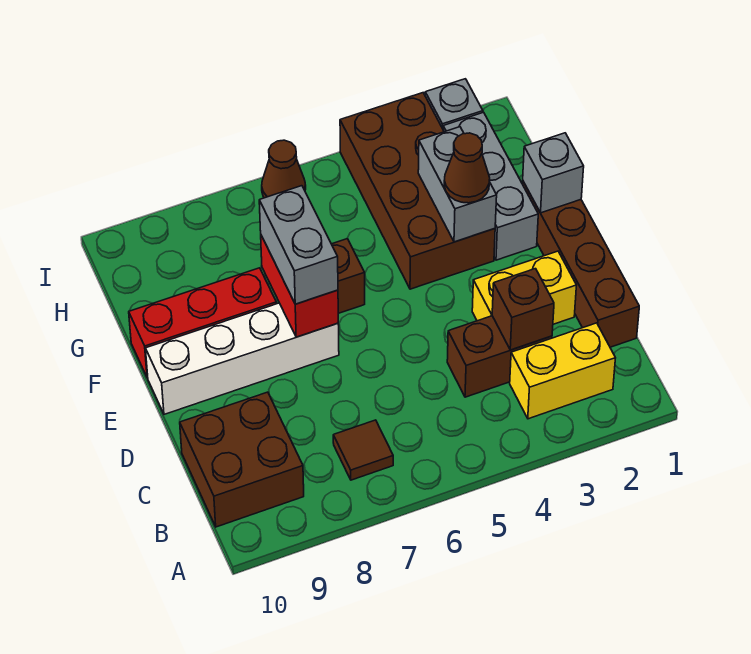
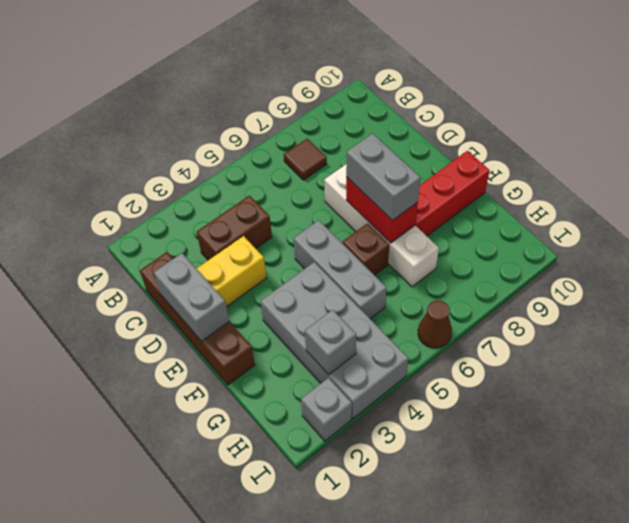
yellow 1x2 brick [510,323,615,419] -> none
brown 2x2 brick [180,392,304,527] -> none
brown 1x1 brick [492,269,554,350] -> none
white 1x4 brick [146,303,339,414] -> white 1x4 brick turned to [324,164,439,287]
grey 1x1 brick [523,133,584,213] -> grey 1x1 brick moved to [305,310,356,375]
grey 1x3 brick [443,112,538,260] -> grey 1x3 brick moved to [294,220,387,319]
brown 2x4 brick [340,93,495,289] -> grey 2x4 brick [260,262,408,418]
grey 1x2 brick [418,127,497,242] -> grey 1x2 brick moved to [154,253,229,341]
brown 1x1 cone [444,133,490,203] -> none

